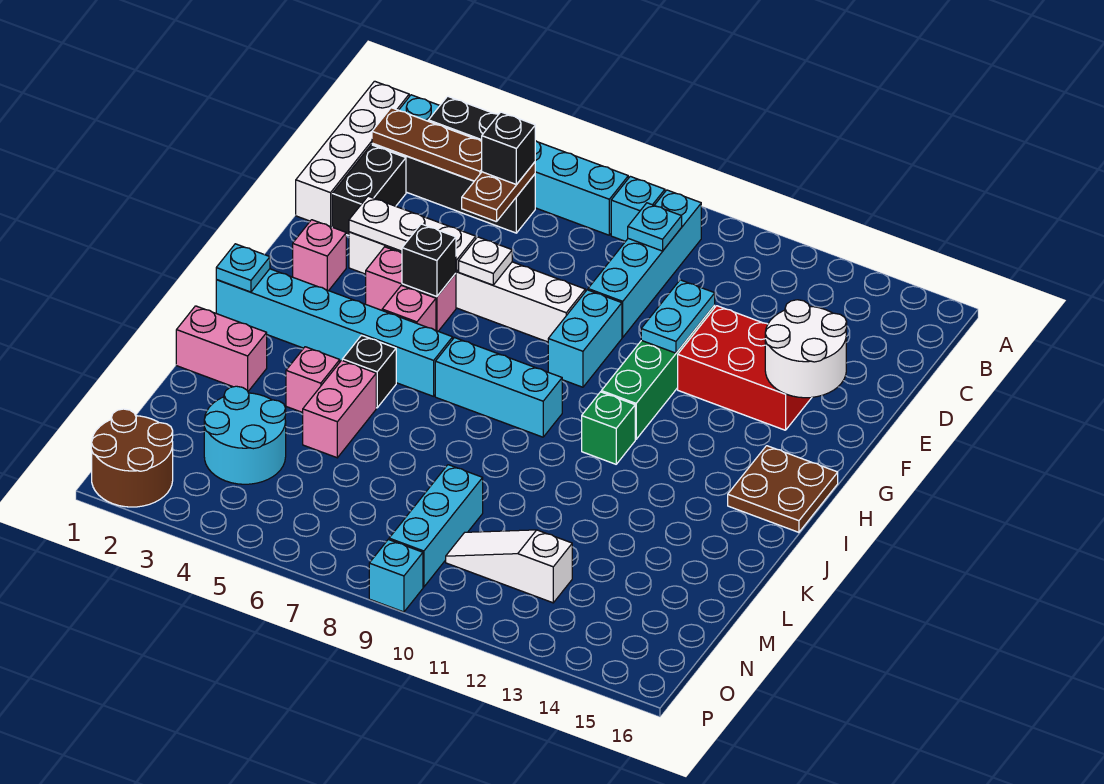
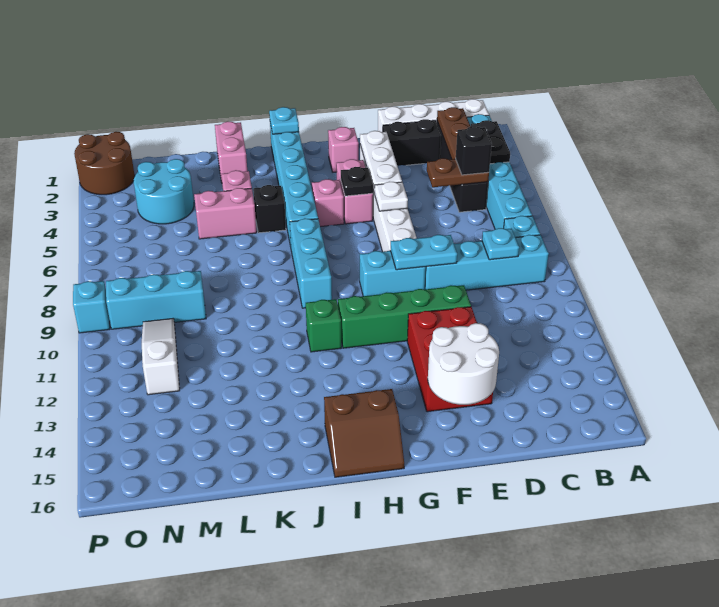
cyan 1x2 plate [641,280,715,353] -> cyan 1x2 plate moved to [390,235,457,270]
black 1x1 brick [402,224,456,297] -> black 1x1 plate [341,167,373,196]
brown 2x2 plate [728,446,838,532] -> brown 2x2 slope [324,389,404,477]

